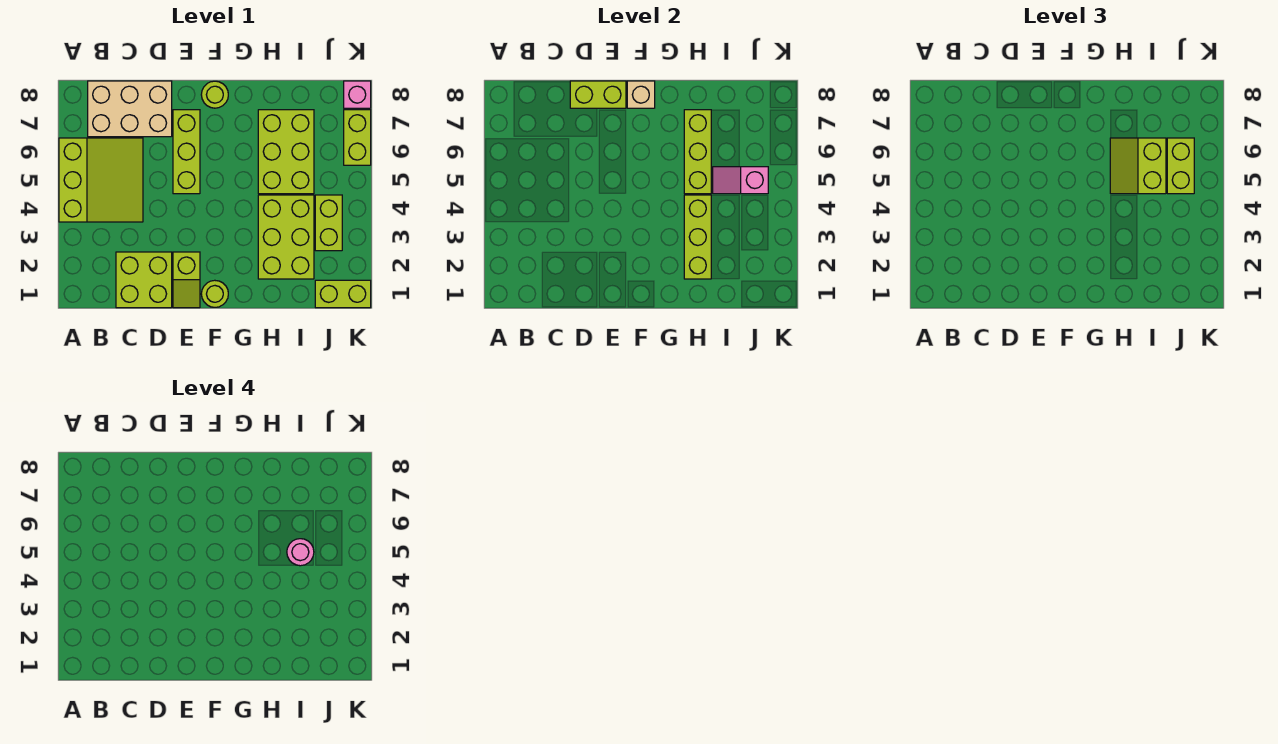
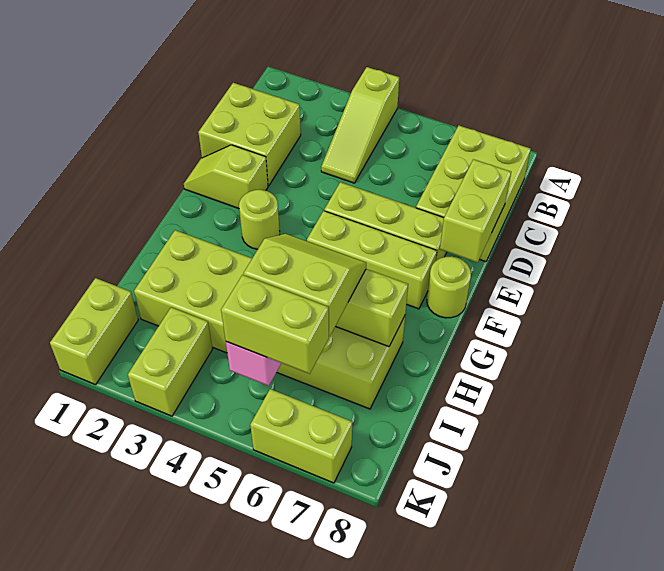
lime 3x3 slope [59,138,143,222] -> lime 1x3 slope [321,67,399,183]
tan 2x3 brick [88,81,172,137] -> lime 2x3 brick [416,126,531,262]
lime 1x1 round brick [201,280,228,307] -> lime 1x1 round brick moved to [239,190,280,249]
tan 1x1 brick [627,81,655,108] -> none
lime 1x3 brick [684,195,711,279] -> lime 1x3 brick moved to [307,211,437,309]
pink 1x1 round brick [287,539,314,566] -> none
lime 1x2 brick [315,195,342,251] -> lime 1x2 brick turned to [128,307,212,416]
pink 1x1 brick [344,81,371,108] -> none

